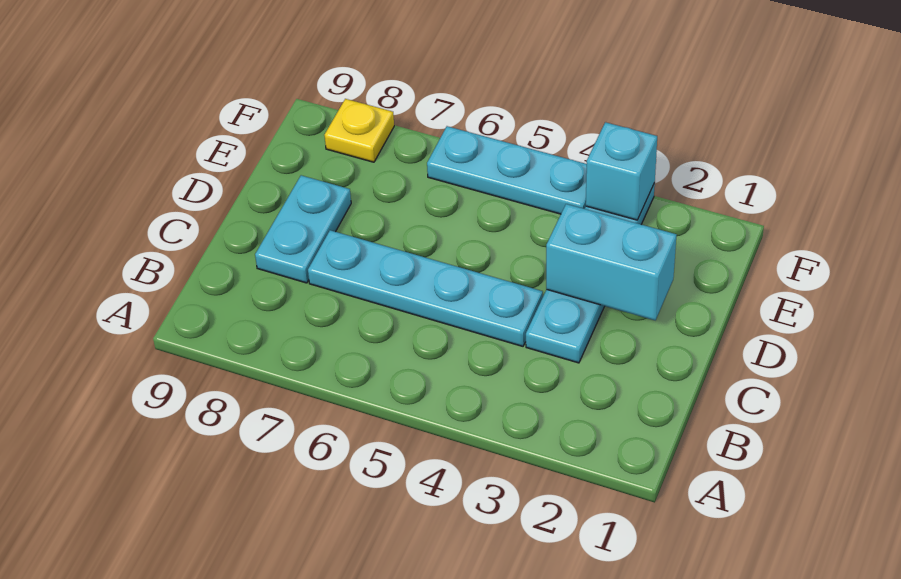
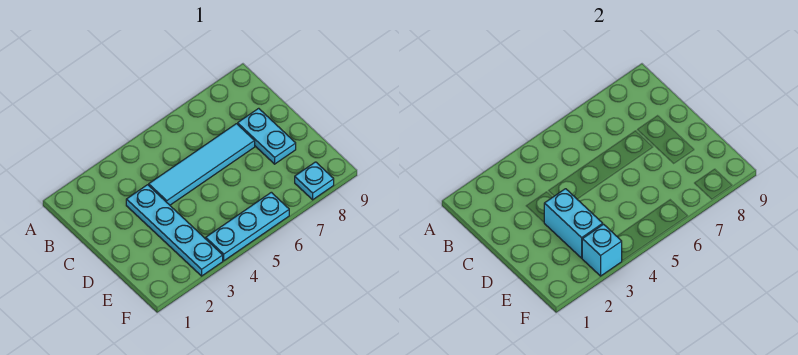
cyan 1x4 plate [308,230,543,346] -> cyan 1x4 tile [149,124,255,205]
cyan 1x2 brick [546,204,676,320] -> cyan 1x2 brick turned to [544,189,603,258]
yellow 1x1 plate [324,99,394,162] -> cyan 1x1 plate [295,162,334,200]

